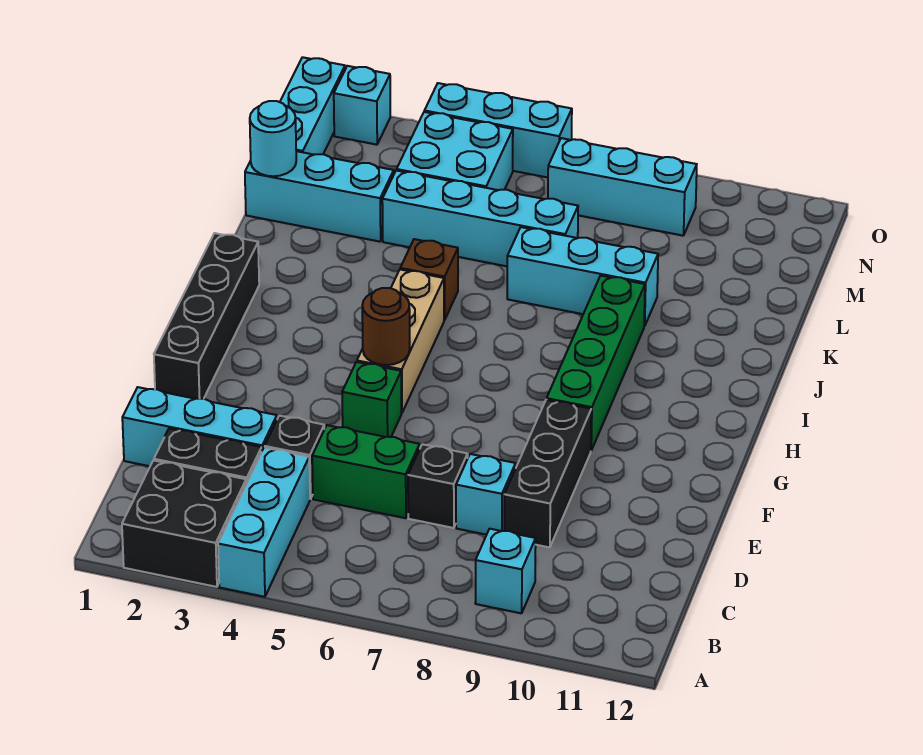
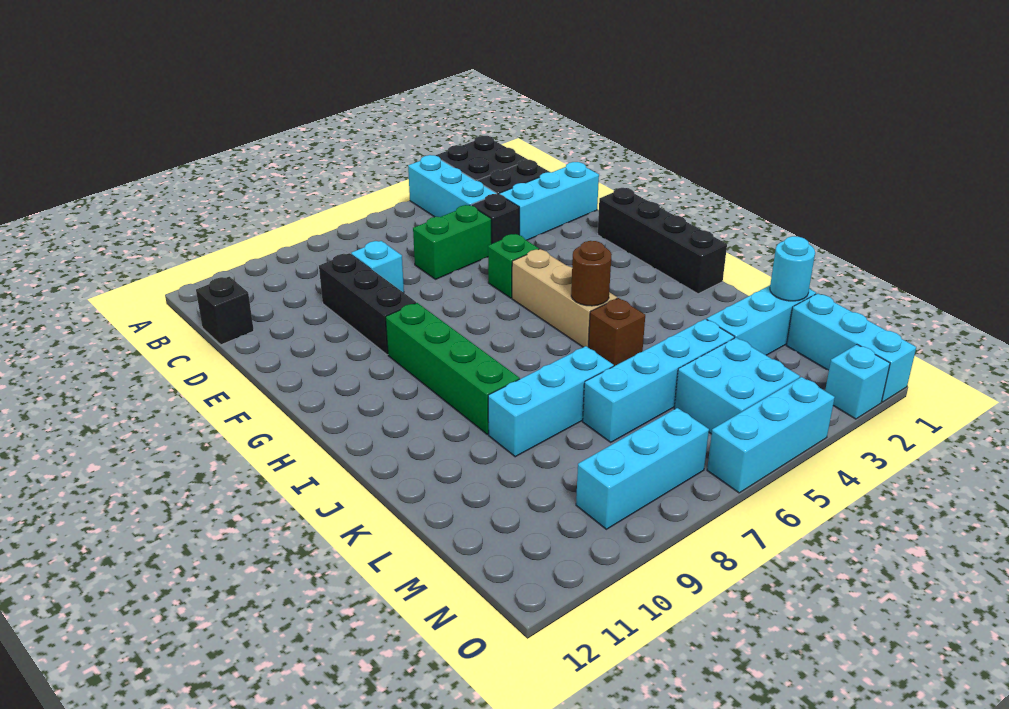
cyan 1x1 brick [475,529,536,613] -> none
black 1x1 brick [408,444,468,528] -> black 1x1 brick moved to [196,277,254,345]
brown 1x1 round brick [362,288,410,365] -> brown 1x1 round brick moved to [571,241,612,306]

